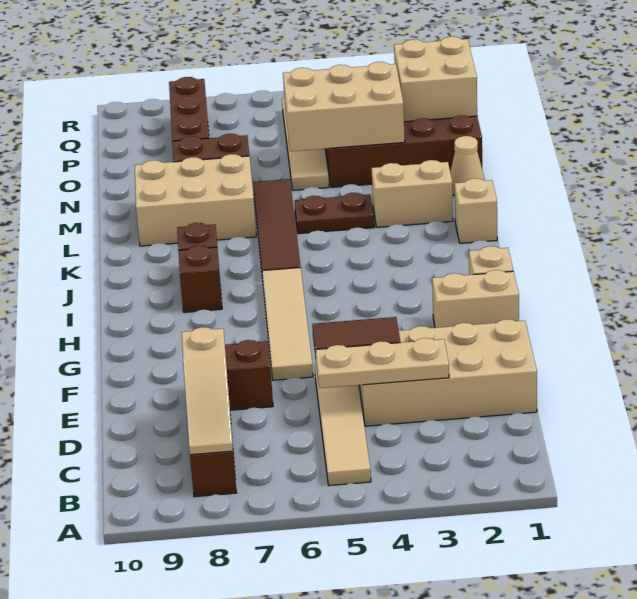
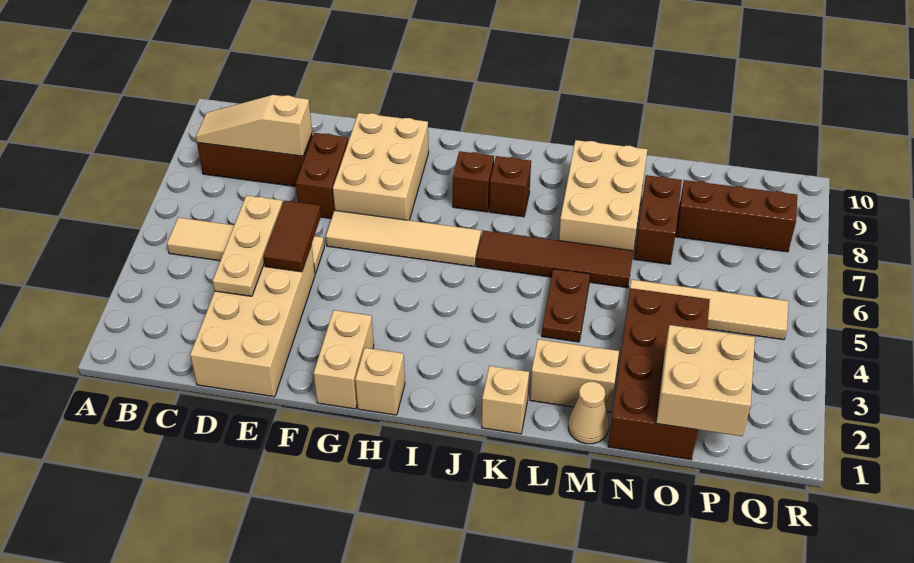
tan 1x2 brick [372,160,453,227] -> tan 1x2 brick turned to [530,339,619,412]
tan 2x3 brick [283,62,405,151] -> tan 2x3 brick moved to [333,113,429,220]

